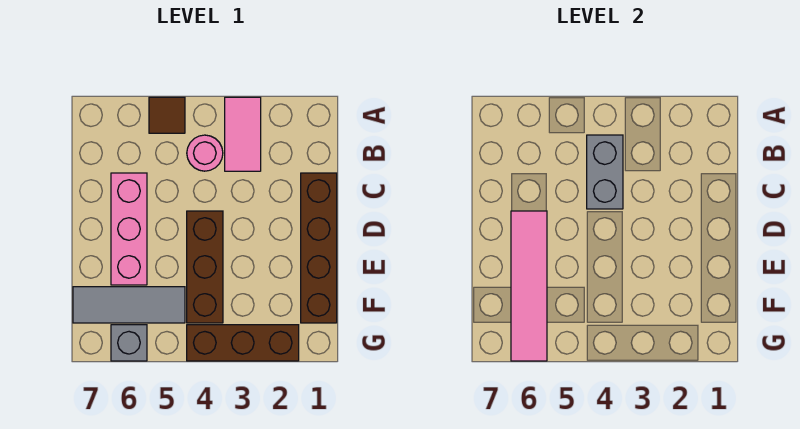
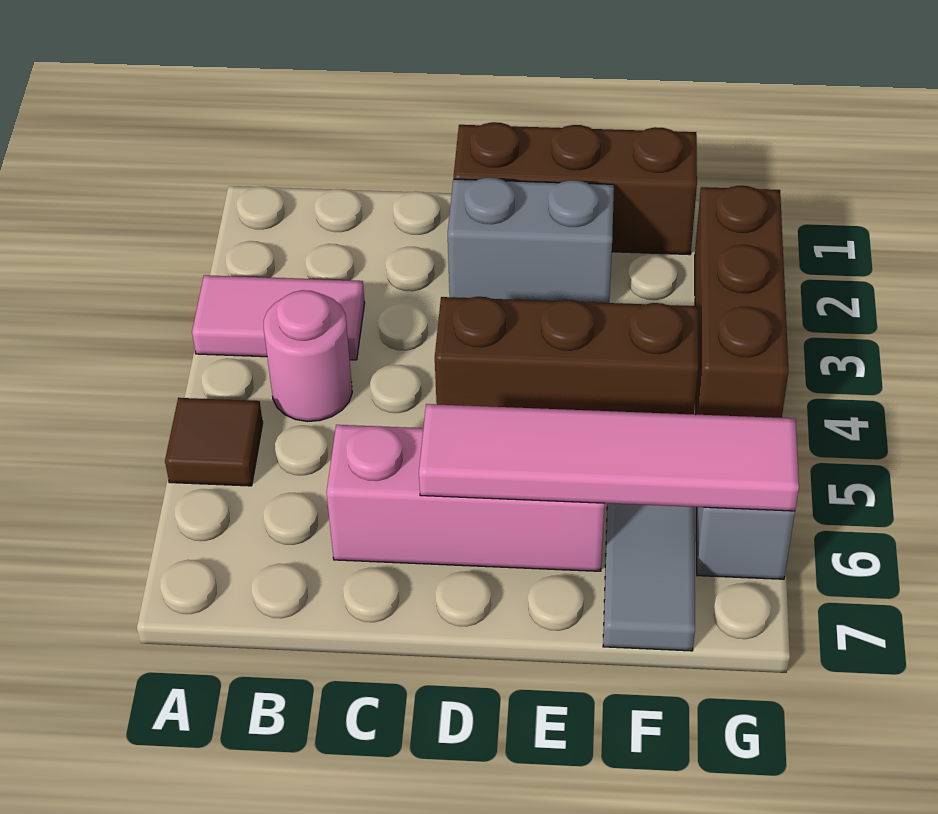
grey 1x2 brick [587,135,623,209] -> grey 1x2 brick moved to [448,177,614,303]
brown 1x4 brick [301,173,337,323] -> brown 1x3 brick [454,122,697,255]

